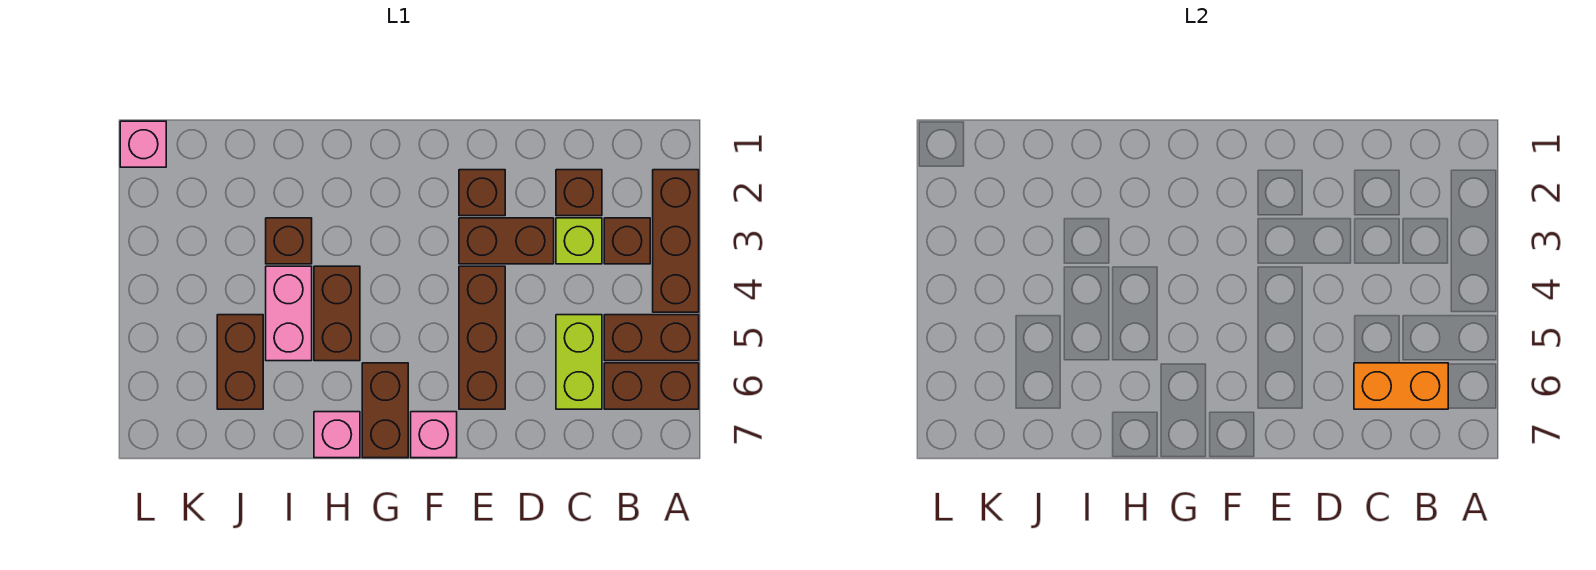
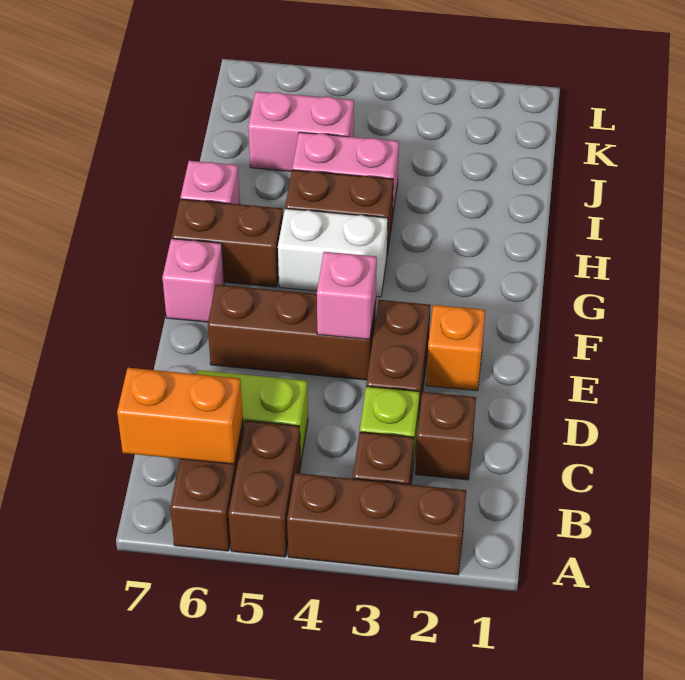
orange 1x2 brick [1354,363,1448,409] -> orange 1x2 brick turned to [117,368,243,464]
brown 1x1 brick [459,170,505,216] -> orange 1x1 brick [426,305,485,391]
none -> white 1x2 brick [278,209,388,297]
brown 1x1 brick [266,218,312,264] -> none
brown 1x2 brick [217,315,263,409] -> pink 1x2 brick [248,91,354,171]
pink 1x1 brick [120,121,166,167] -> pink 1x1 brick moved to [317,252,377,340]

